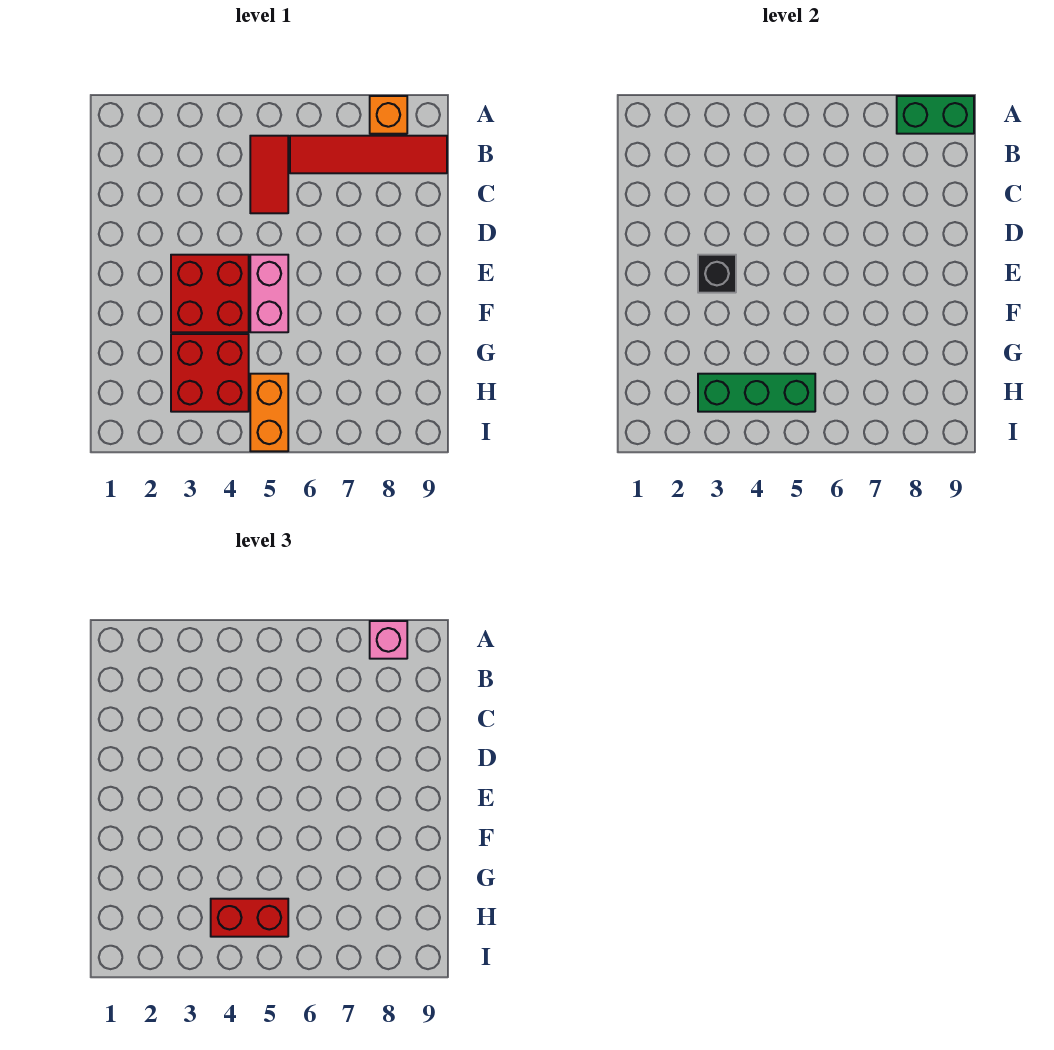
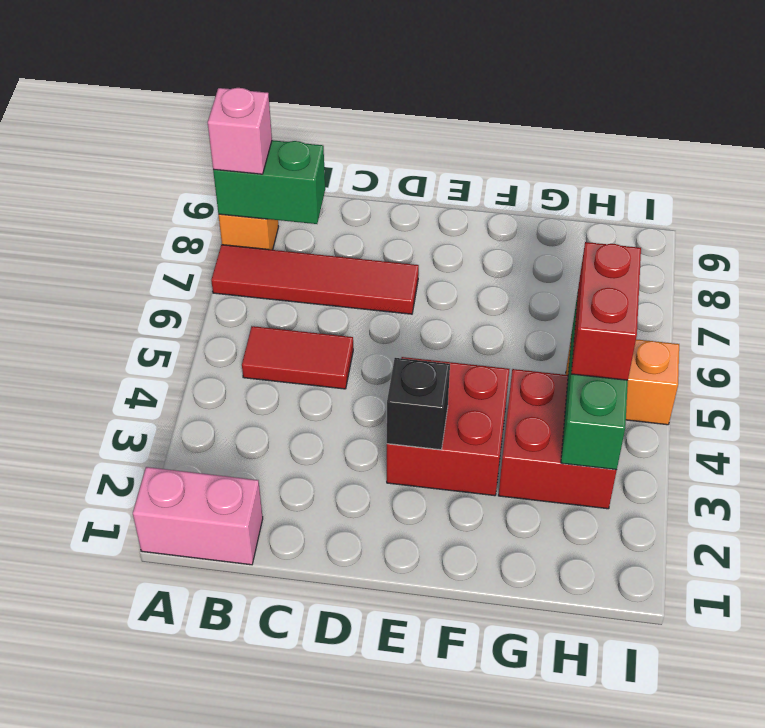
green 1x2 brick [897,96,974,134] -> green 1x2 brick turned to [213,140,325,224]
red 1x4 tile [290,136,447,173] -> red 1x4 tile turned to [211,245,419,314]
pink 1x2 brick [250,255,288,332] -> pink 1x2 brick moved to [133,467,263,565]

